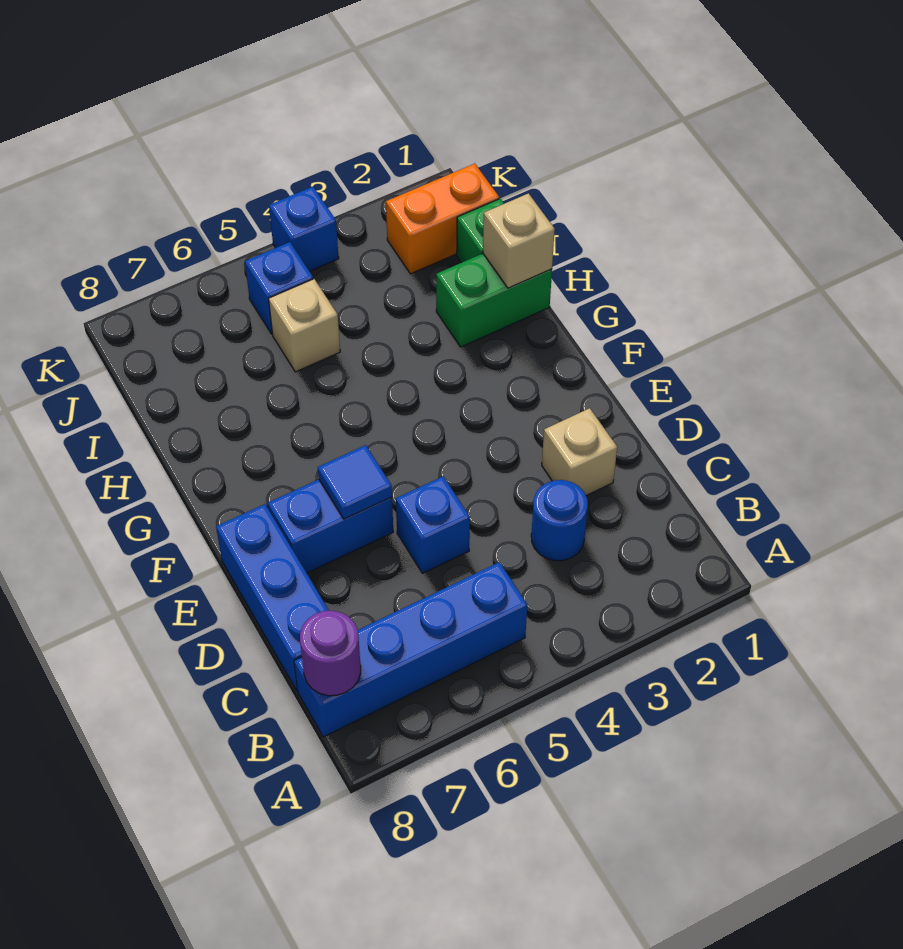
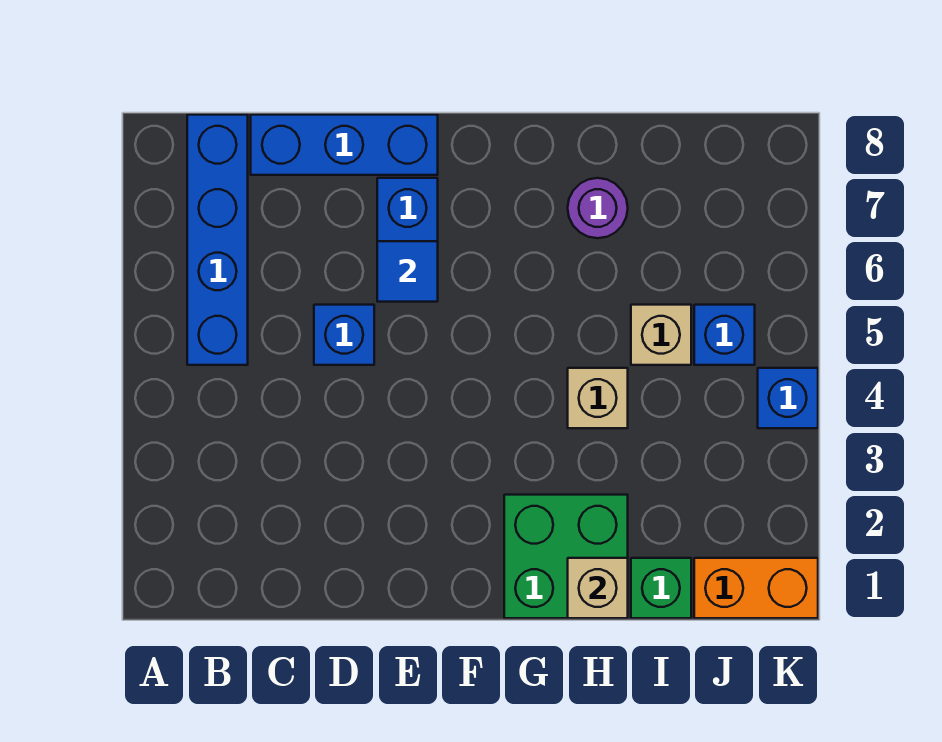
purple 1x1 round brick [300,611,361,696] -> purple 1x1 round brick moved to [568,178,628,238]
blue 1x1 round brick [531,480,588,561] -> none
tan 1x1 brick [542,408,617,495] -> tan 1x1 brick moved to [568,368,628,428]
green 1x2 brick [436,254,552,347] -> green 2x2 brick [504,495,628,618]
orange 1x2 brick [386,164,499,274] -> orange 1x2 brick turned to [694,558,818,618]

